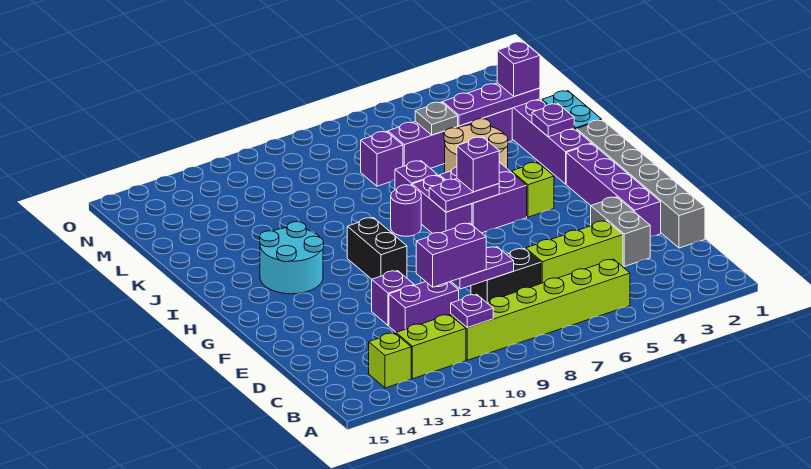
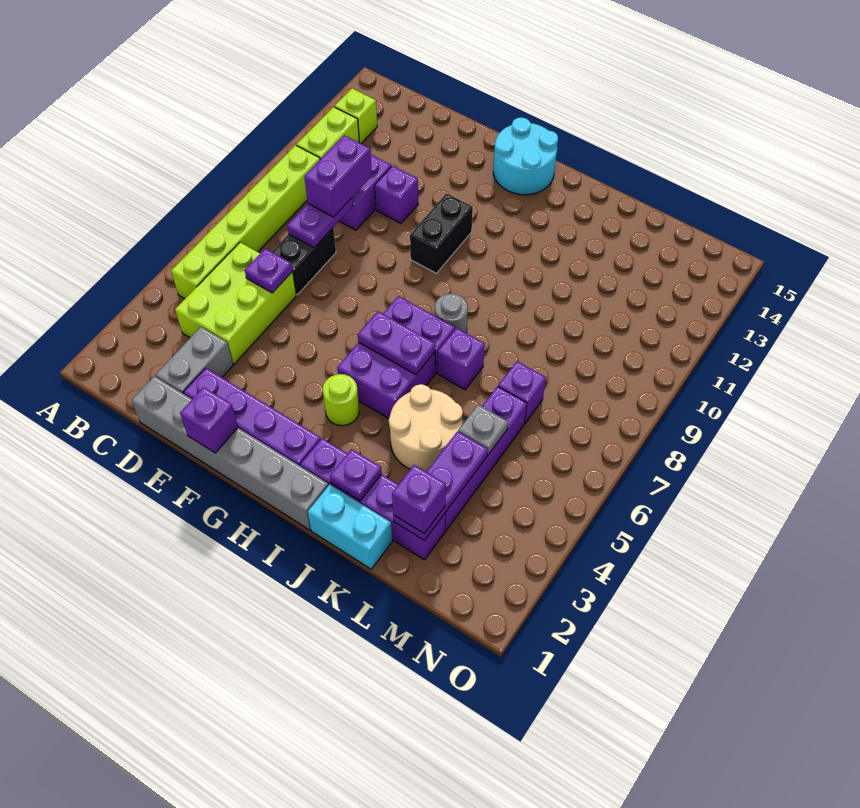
purple 1x1 plate [451,294,493,328] -> purple 1x1 plate moved to [245,249,292,293]
grey 1x2 brick [591,197,650,266] -> grey 1x2 brick turned to [156,327,233,394]
lime 1x3 brick [526,221,623,283] -> lime 2x3 brick [175,242,296,364]
black 1x2 brick [347,218,407,279] -> black 1x2 brick turned to [410,193,473,273]
lime 1x1 brick [512,162,554,217] -> lime 1x1 round brick [322,374,359,426]
purple 1x2 plate [429,179,499,212] -> purple 1x2 plate turned to [358,311,435,375]
purple 1x1 brick [457,137,499,192] -> purple 1x1 brick moved to [180,387,238,453]
cyan 2x2 round brick [260,222,324,294] -> cyan 2x2 round brick moved to [493,117,558,195]
purple 1x1 round brick [391,185,421,236] -> grey 1x1 round brick [435,294,468,333]

